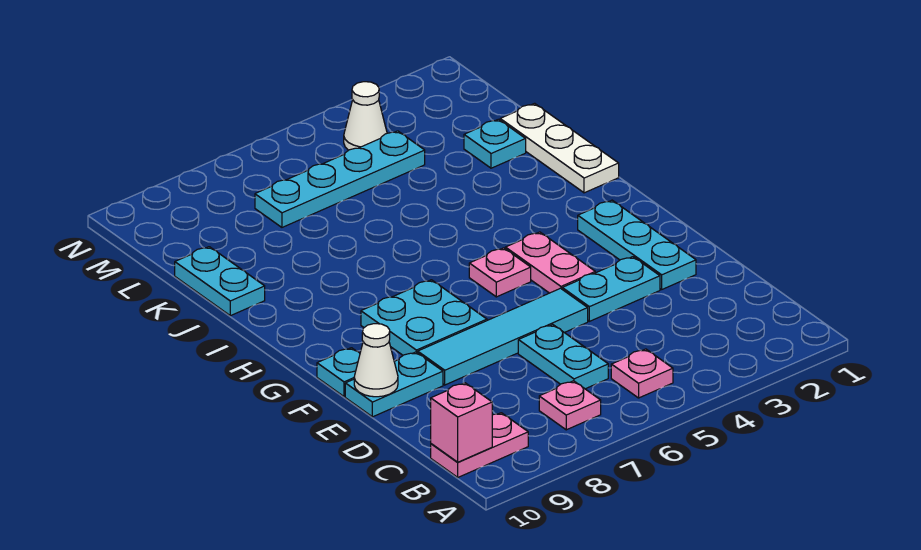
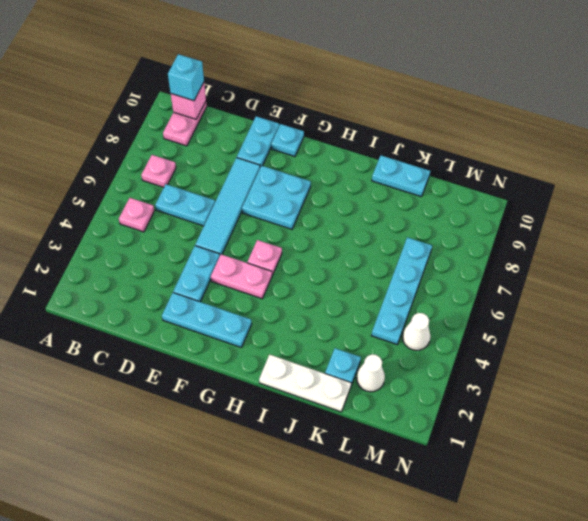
none -> cyan 1x1 brick [168,54,204,101]
white 1x1 cone [354,324,398,397] -> white 1x1 cone moved to [357,354,385,392]

